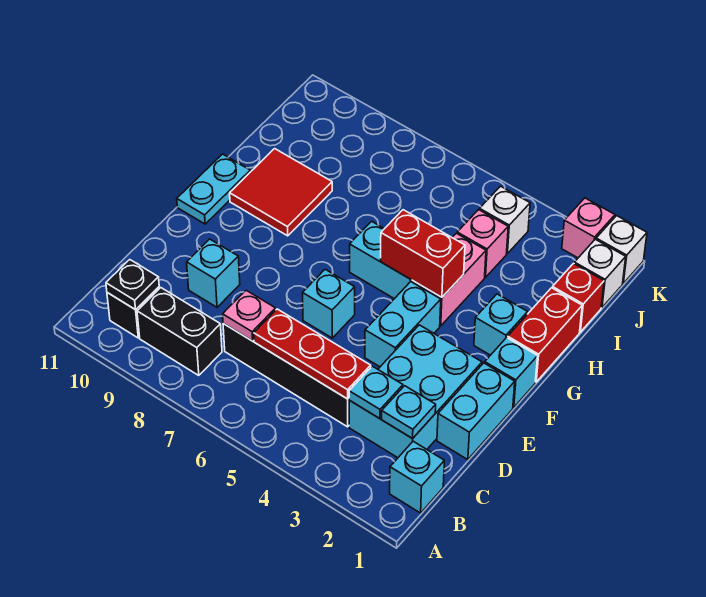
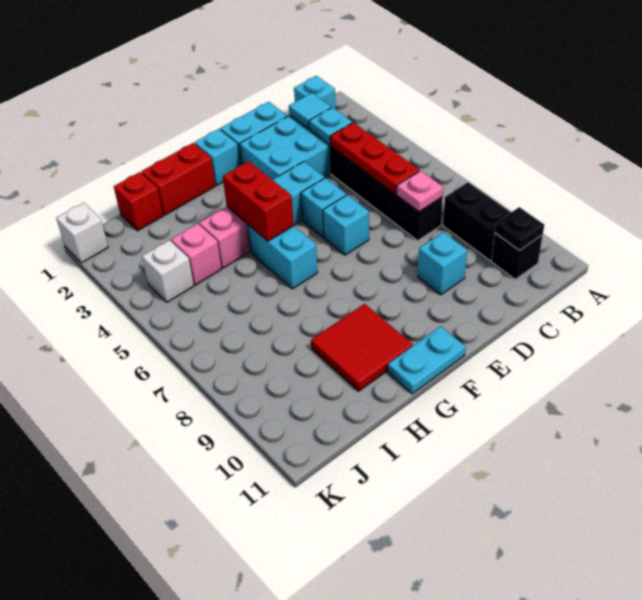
cyan 1x1 plate [382,386,436,439] -> cyan 1x1 tile [289,93,331,129]
cyan 1x1 brick [474,294,528,355] -> cyan 1x1 brick moved to [301,178,346,237]
white 1x1 brick [574,239,626,308] -> none
pink 1x1 brick [562,198,615,258] -> none

